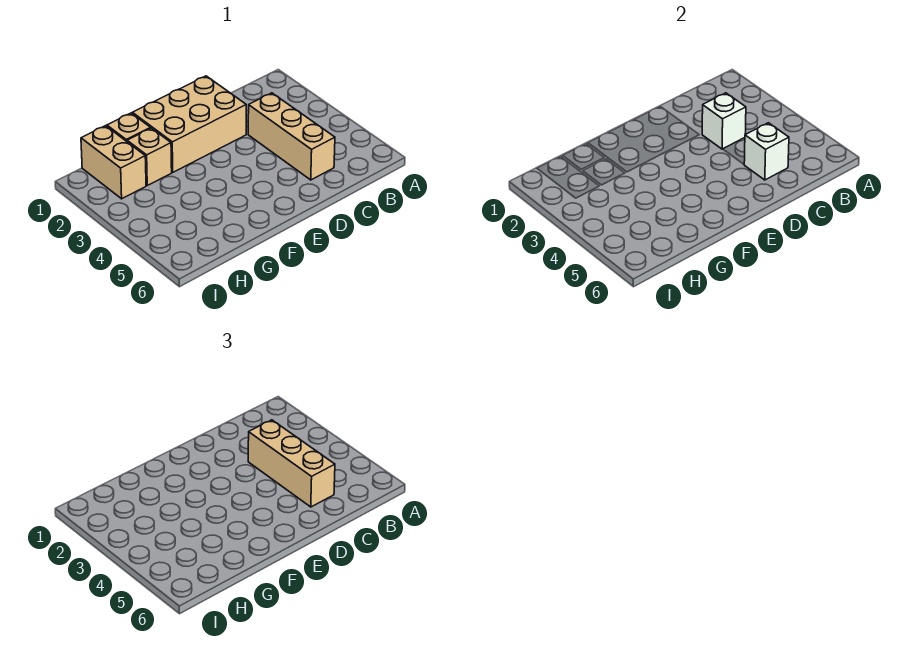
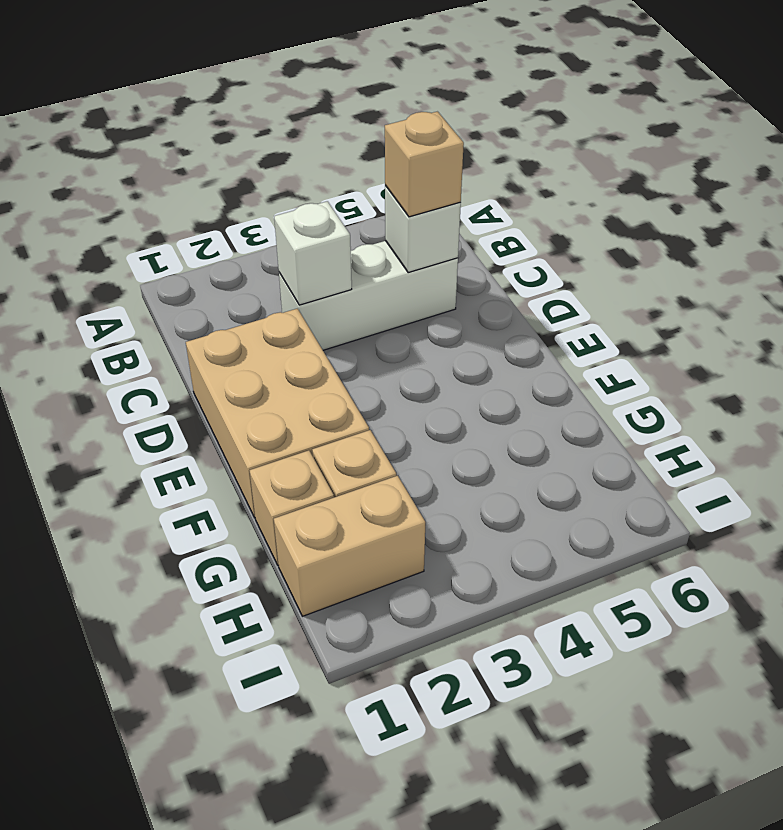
tan 1x3 brick [248,93,335,180] -> white 1x3 brick [279,241,458,350]
tan 1x3 brick [248,420,335,507] -> tan 1x1 brick [385,112,464,217]

